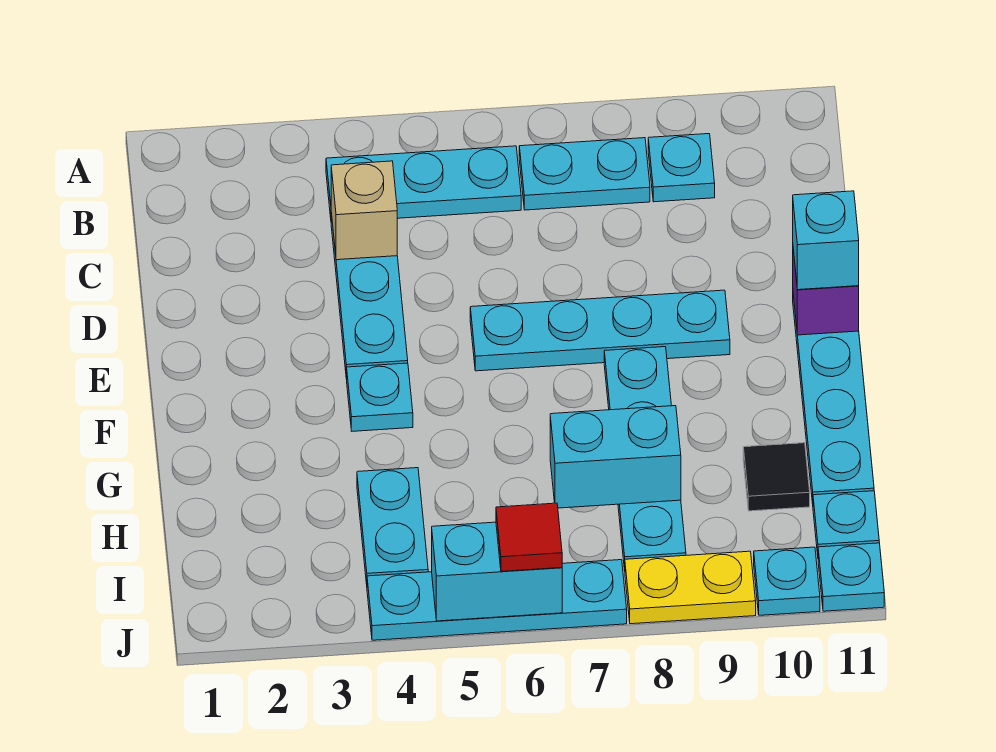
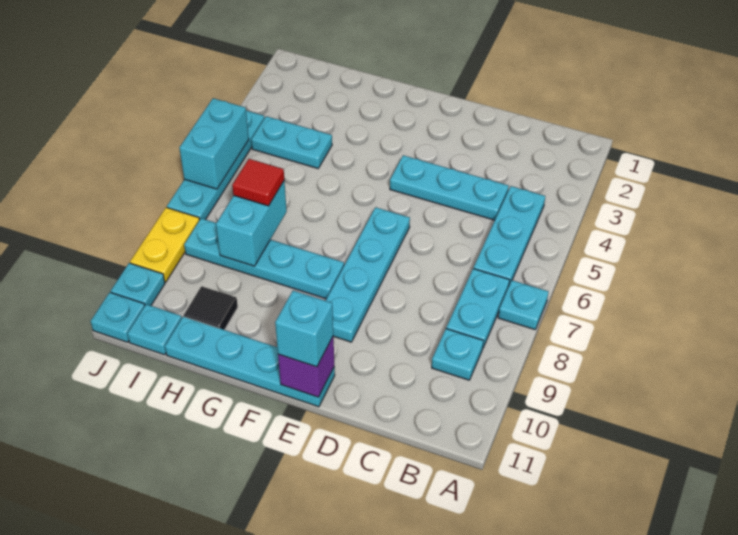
tan 1x1 brick [331,161,397,260] -> none
cyan 1x1 plate [347,363,413,431] -> cyan 1x1 plate moved to [498,280,549,330]
red 1x1 tile [496,503,562,571] -> red 1x1 tile moved to [232,159,284,206]

